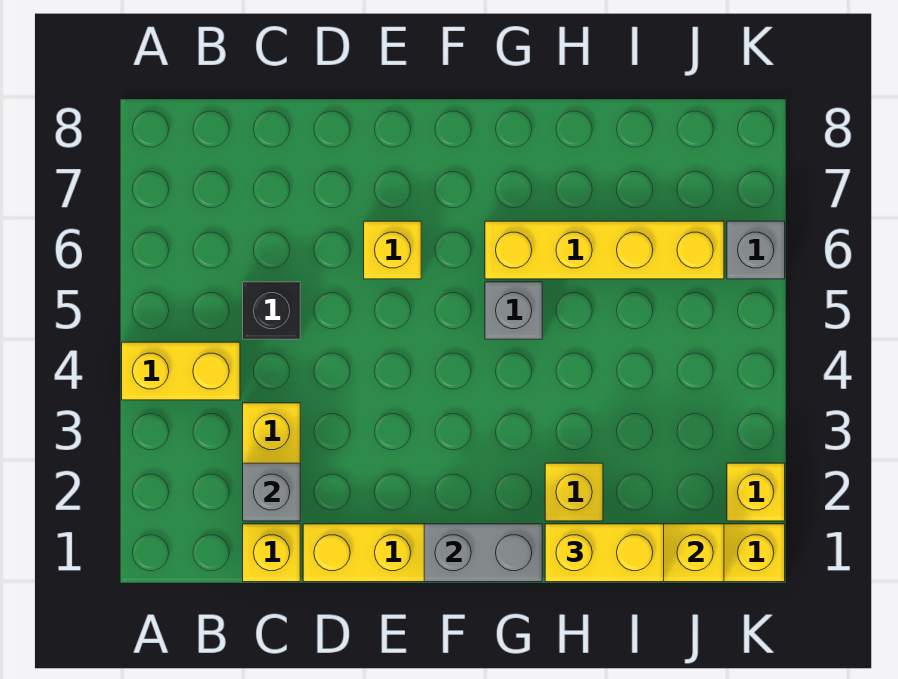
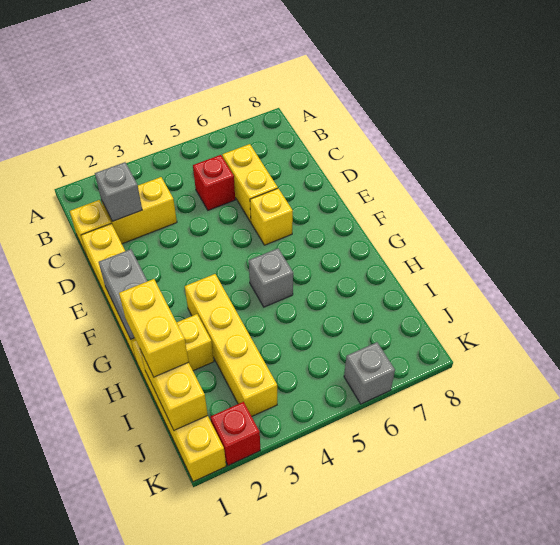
yellow 1x2 brick [122,342,240,400] -> yellow 1x2 brick moved to [222,144,278,222]
black 1x1 brick [243,282,300,339] -> red 1x1 brick [193,155,235,210]
yellow 1x4 brick [485,221,724,279] -> yellow 1x4 brick moved to [185,274,277,416]
yellow 1x1 brick [727,463,785,521] -> red 1x1 brick [210,402,260,466]

